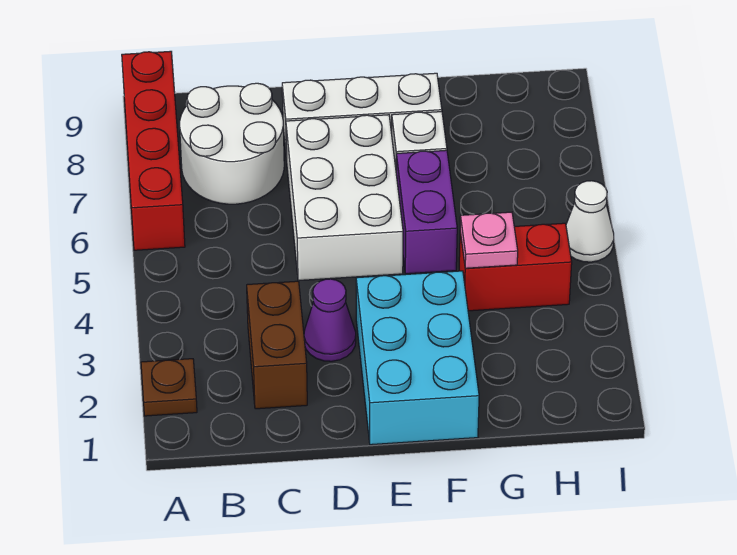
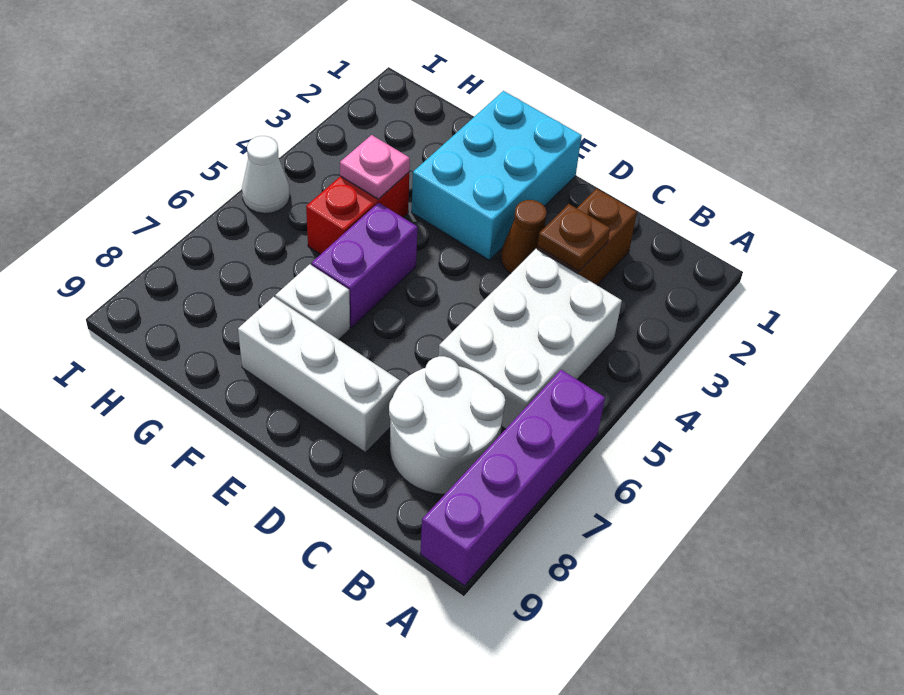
brown 1x1 plate [141,359,197,416] -> brown 1x1 plate moved to [538,204,610,271]
red 1x4 brick [122,51,185,250] -> purple 1x4 brick [420,370,605,586]
purple 1x1 cone [304,279,356,361] -> brown 1x1 cone [501,200,547,274]
white 2x3 brick [286,115,403,281] -> white 2x3 brick moved to [438,249,622,429]
red 1x2 brick [459,223,572,311] -> red 1x2 brick turned to [306,172,409,254]

